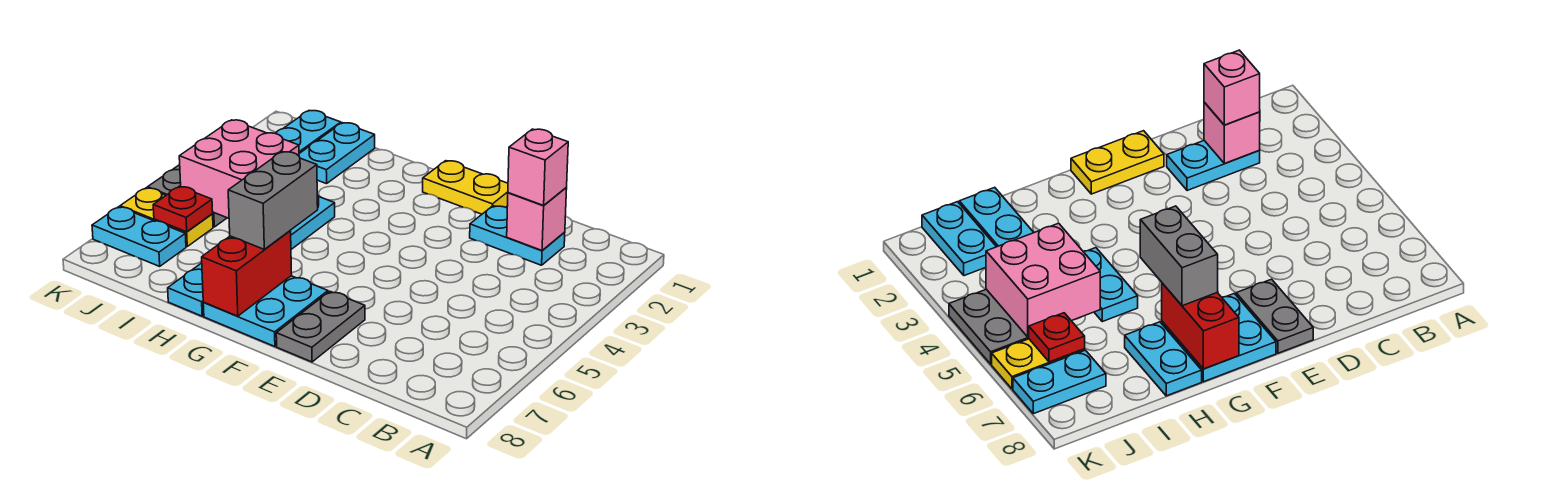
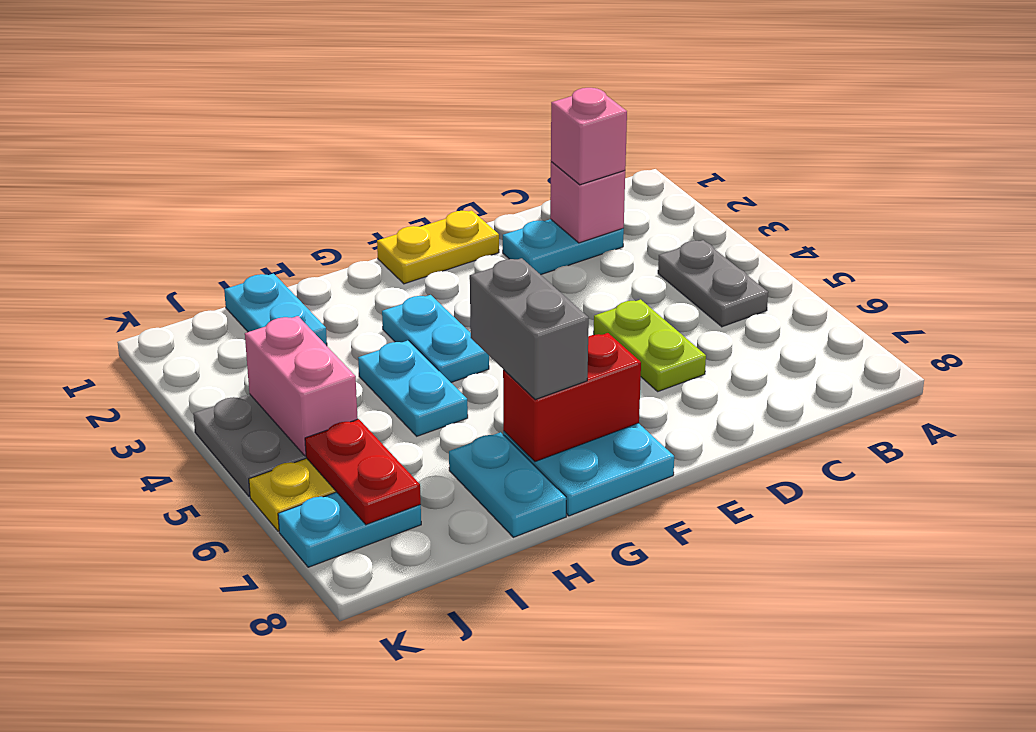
none -> lime 1x2 plate [594,299,706,391]
grey 1x2 plate [276,291,365,362] -> grey 1x2 plate moved to [658,240,768,327]
red 1x2 brick [202,231,292,316] -> red 1x2 brick turned to [503,333,641,462]
pink 2x2 brick [179,120,299,218] -> pink 1x2 brick [245,316,358,456]
cyan 1x2 plate [276,111,341,153] -> cyan 1x2 plate moved to [382,295,489,382]
red 1x1 plate [153,186,213,232] -> red 1x2 plate [305,419,421,525]

